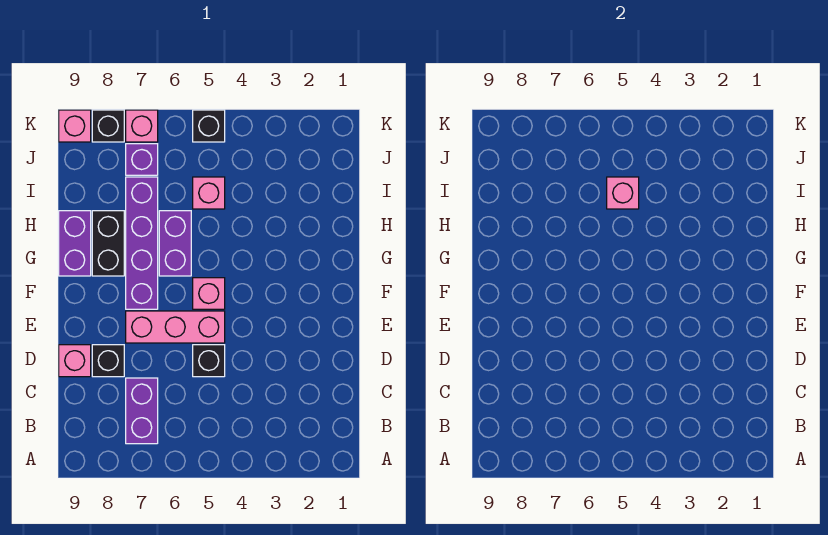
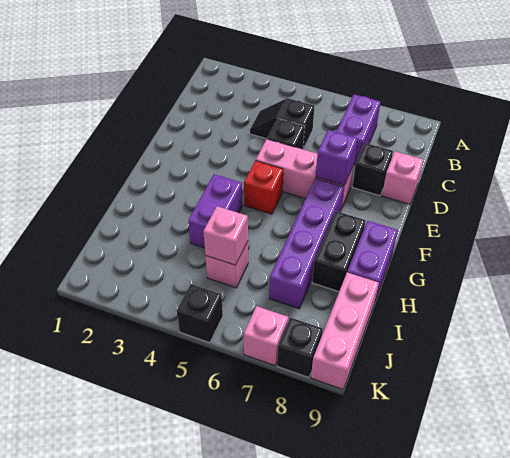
none -> black 1x2 slope [250,98,315,149]
pink 1x1 brick [193,278,225,309] -> red 1x1 brick [244,161,283,214]
purple 1x2 brick [159,211,191,276] -> purple 1x2 brick moved to [188,174,242,248]
purple 1x1 brick [126,144,158,175] -> purple 1x1 brick moved to [316,130,357,185]
pink 1x1 brick [59,110,91,142] -> pink 1x3 brick [311,272,379,389]

